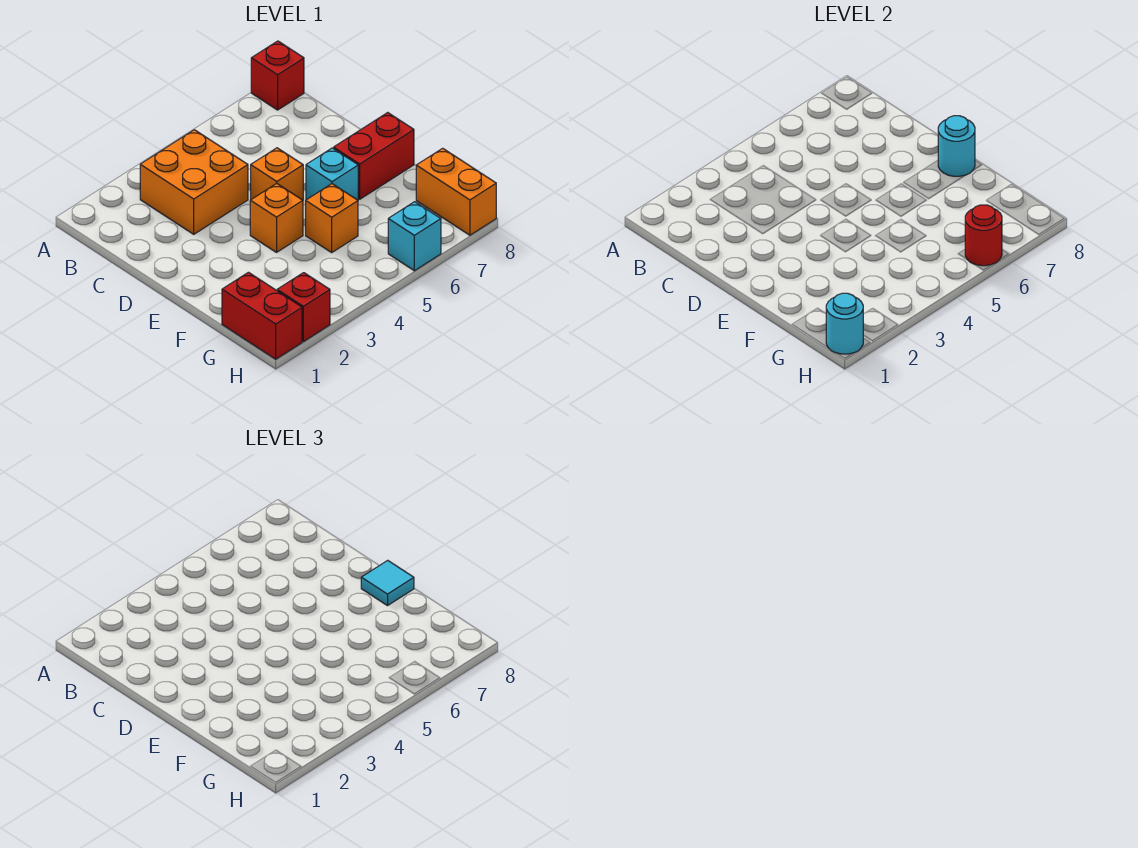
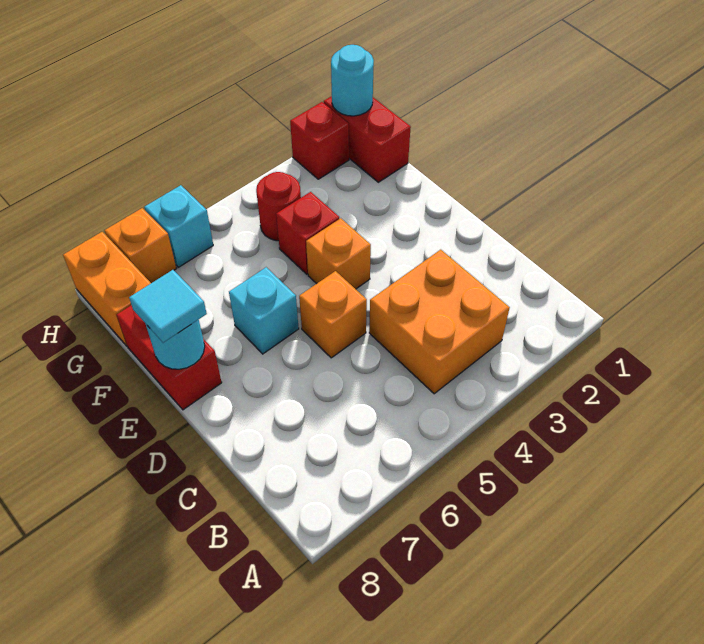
red 1x1 brick [251,41,304,110] -> red 1x1 brick moved to [276,192,339,274]
red 1x2 brick [334,113,414,199] -> red 1x2 brick turned to [117,305,222,410]
orange 1x1 brick [306,184,358,252] -> orange 1x1 brick moved to [105,208,176,283]
red 1x1 round brick [965,205,1002,266] -> red 1x1 round brick moved to [256,172,301,241]

